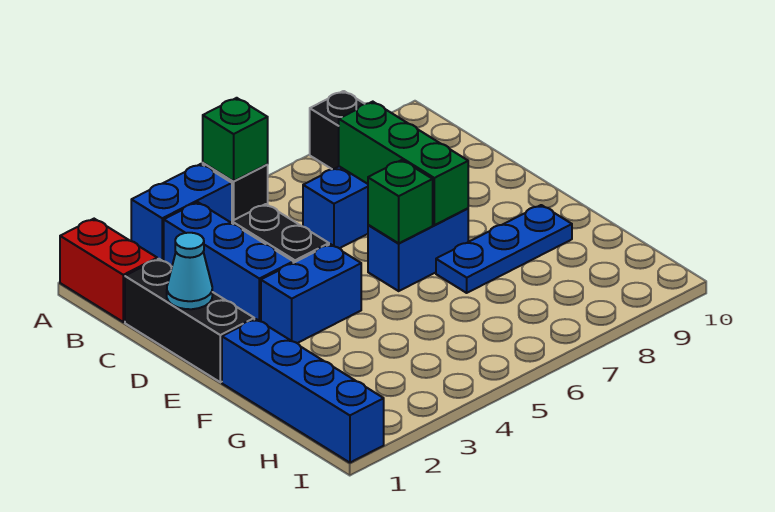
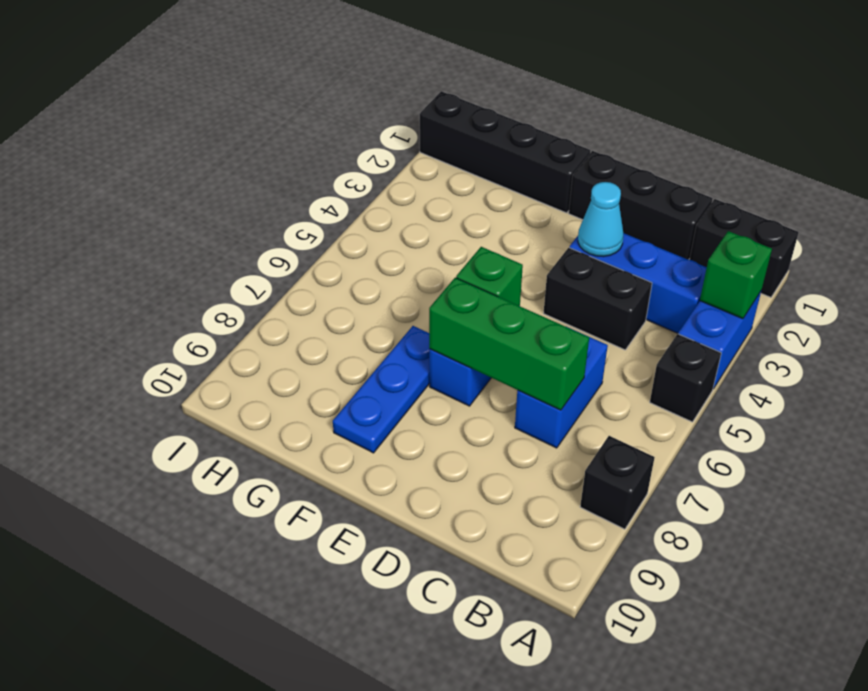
red 1x2 brick [60,219,157,322] -> black 1x2 brick [689,199,799,297]
green 1x1 brick [203,98,268,181] -> green 1x1 brick moved to [700,231,772,319]
cyan 1x1 cone [167,233,212,309] -> cyan 1x1 cone moved to [578,182,623,257]
blue 1x2 brick [261,244,361,343] -> none
blue 1x4 brick [222,319,384,463] -> black 1x4 brick [420,91,590,213]

